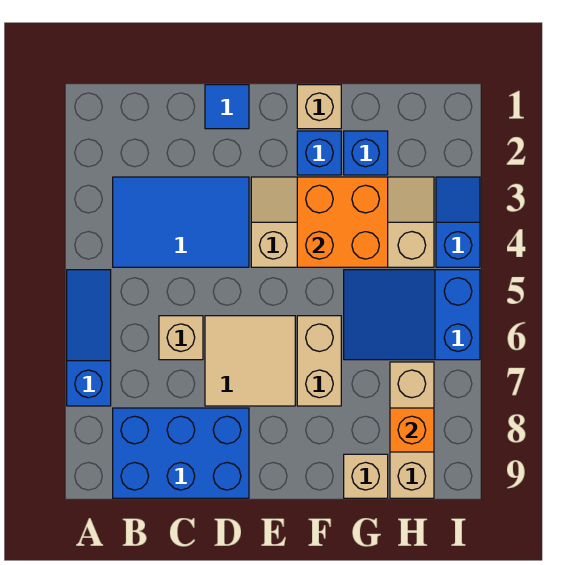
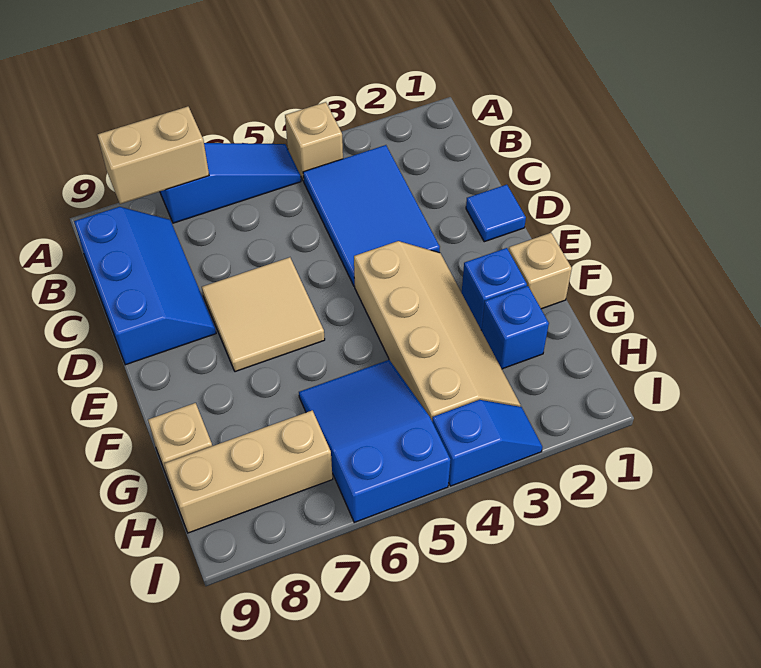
blue 2x3 brick [113,408,249,498] -> blue 2x3 slope [74,207,216,365]
tan 1x1 brick [159,316,203,360] -> tan 1x1 brick moved to [285,102,343,181]
orange 2x2 brick [297,177,388,267] -> none
tan 1x2 brick [297,316,341,406] -> tan 1x2 brick moved to [98,106,209,204]
orange 1x1 brick [390,408,434,452] -> none

